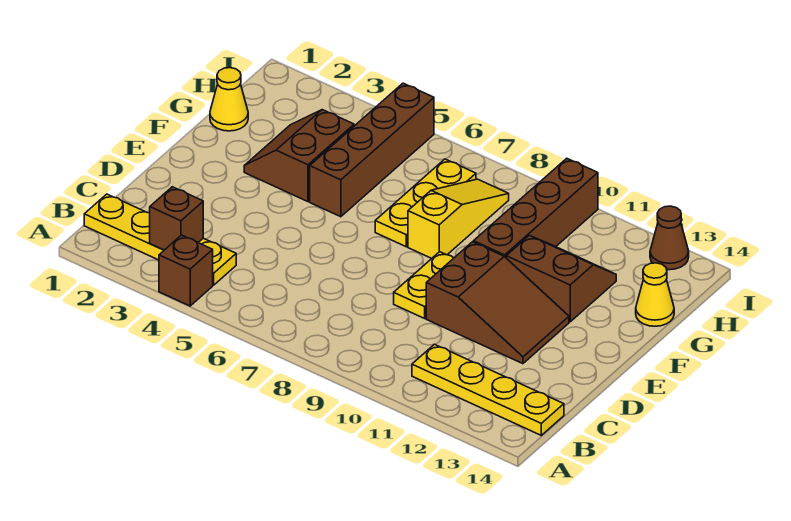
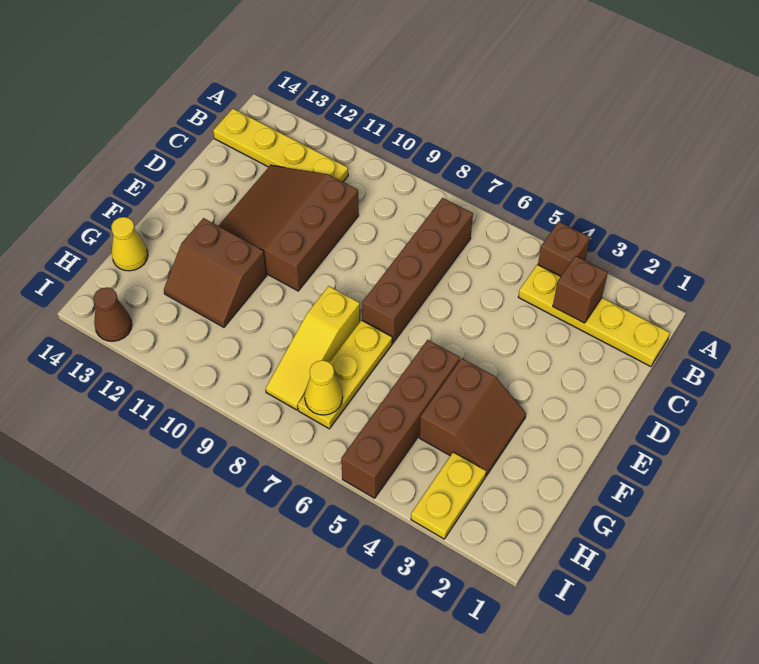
yellow 1x2 plate [394,252,453,318] -> yellow 1x2 plate moved to [411,452,486,539]
brown 2x3 slope [426,242,569,364] -> brown 3x3 slope [219,165,359,291]
brown 1x4 brick [474,158,598,257] -> brown 1x4 brick moved to [362,198,473,343]
yellow 1x1 cone [210,68,248,131] -> yellow 1x1 cone moved to [305,360,343,415]

